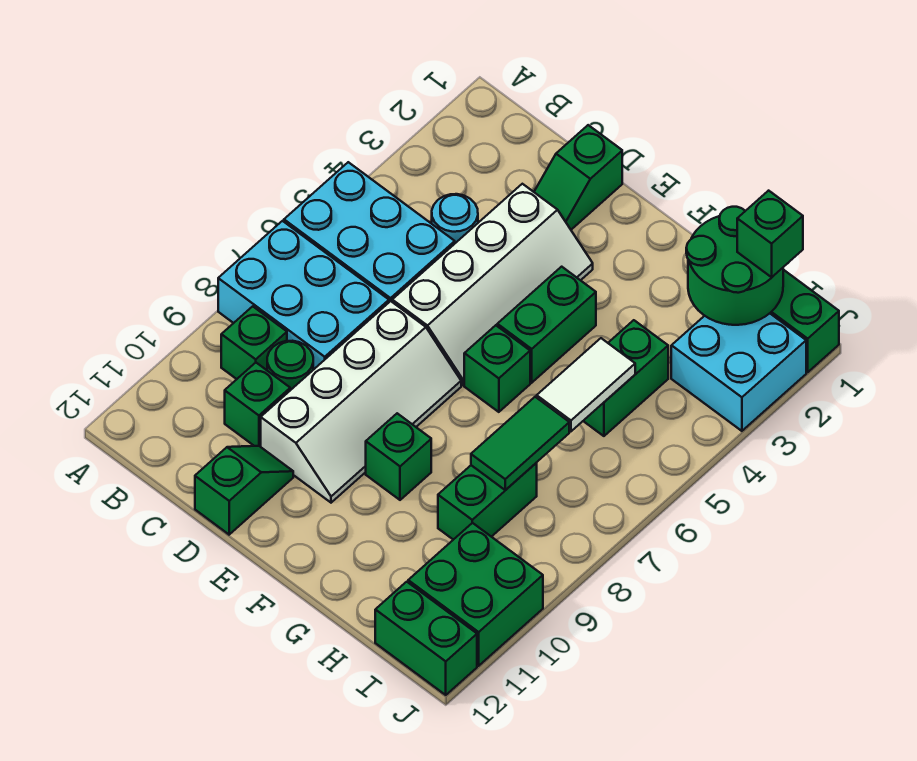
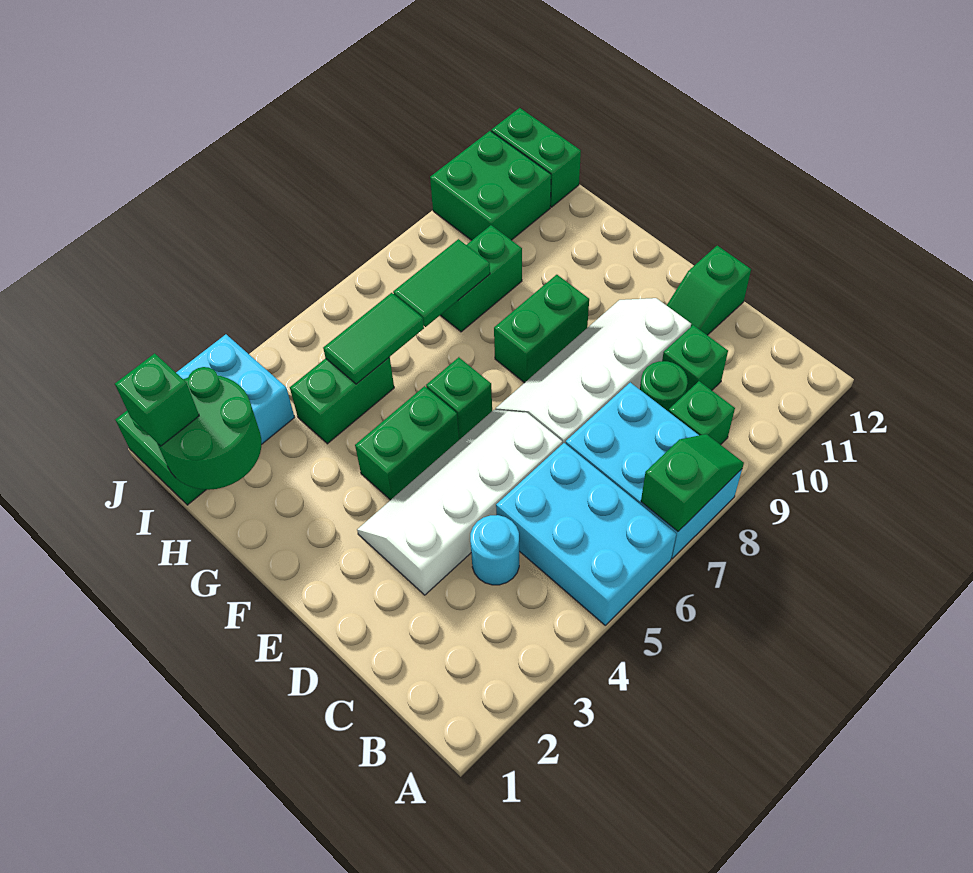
green 1x2 slope [534,125,622,230] -> green 1x2 slope moved to [641,434,744,531]
green 1x1 brick [366,413,431,500] -> green 1x2 brick [494,275,589,383]
white 1x2 tile [537,338,635,431] -> green 1x2 tile [323,293,424,384]

